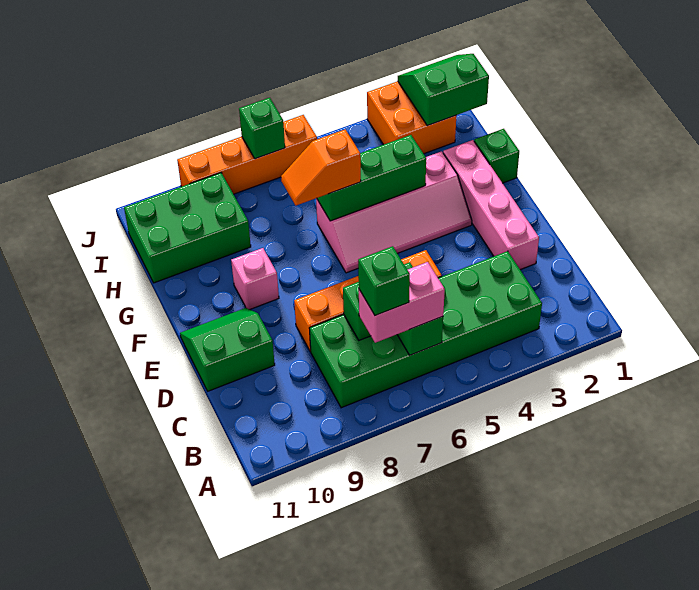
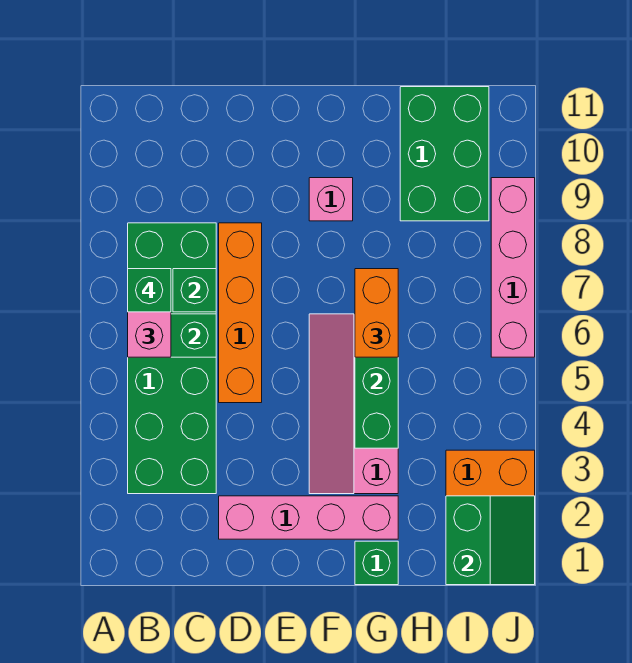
green 2x2 slope [180,308,275,391] -> none
orange 1x2 slope [281,129,361,205] -> orange 1x2 brick [355,269,398,357]
orange 1x4 brick [177,115,317,194] -> pink 1x4 brick [491,178,535,357]
green 1x1 brick [239,98,285,159] -> none

